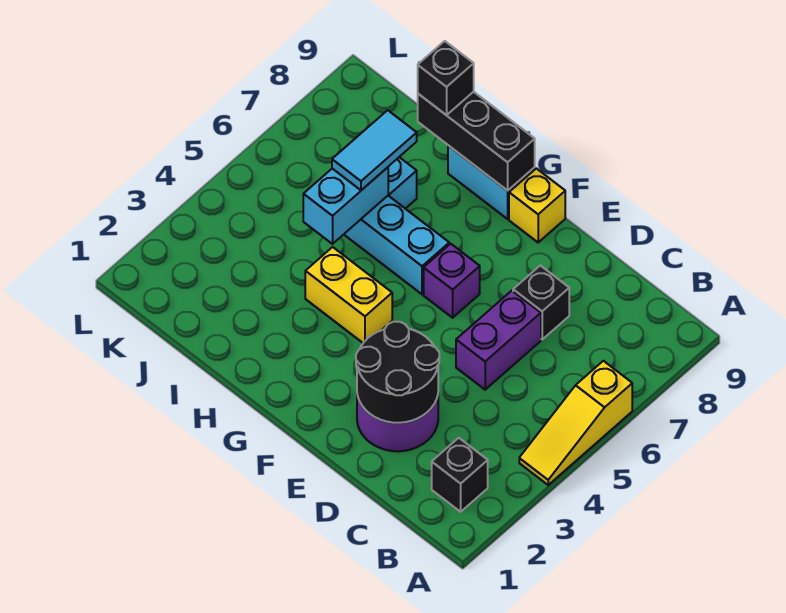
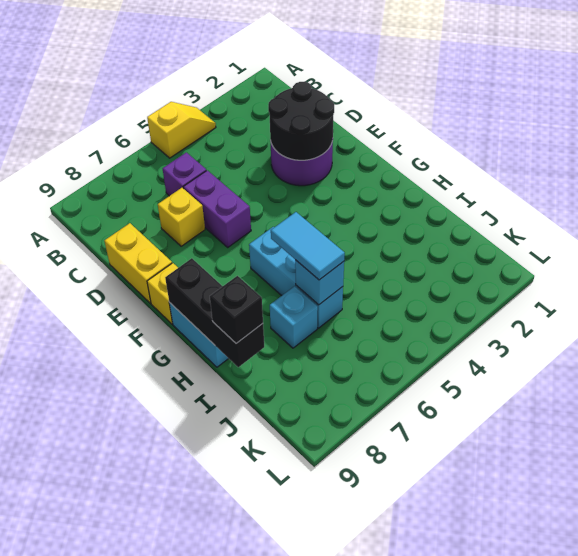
yellow 1x3 slope [519,361,632,485] -> yellow 1x2 slope [147,102,216,158]
black 1x1 brick [432,438,488,512] -> none
purple 1x2 brick [456,291,541,390] -> purple 1x2 brick turned to [183,170,251,247]
black 1x1 brick [513,265,569,339] -> yellow 1x1 brick [158,188,205,246]
purple 1x1 brick [424,244,480,318] -> purple 1x1 brick moved to [163,152,206,196]
yellow 1x2 brick [305,247,392,343] -> yellow 1x2 brick moved to [104,223,172,303]
cyan 1x2 brick [303,167,388,244] -> cyan 1x1 brick [295,260,344,305]
cyan 1x2 tile [332,110,417,190] -> cyan 1x2 tile turned to [271,212,345,280]

